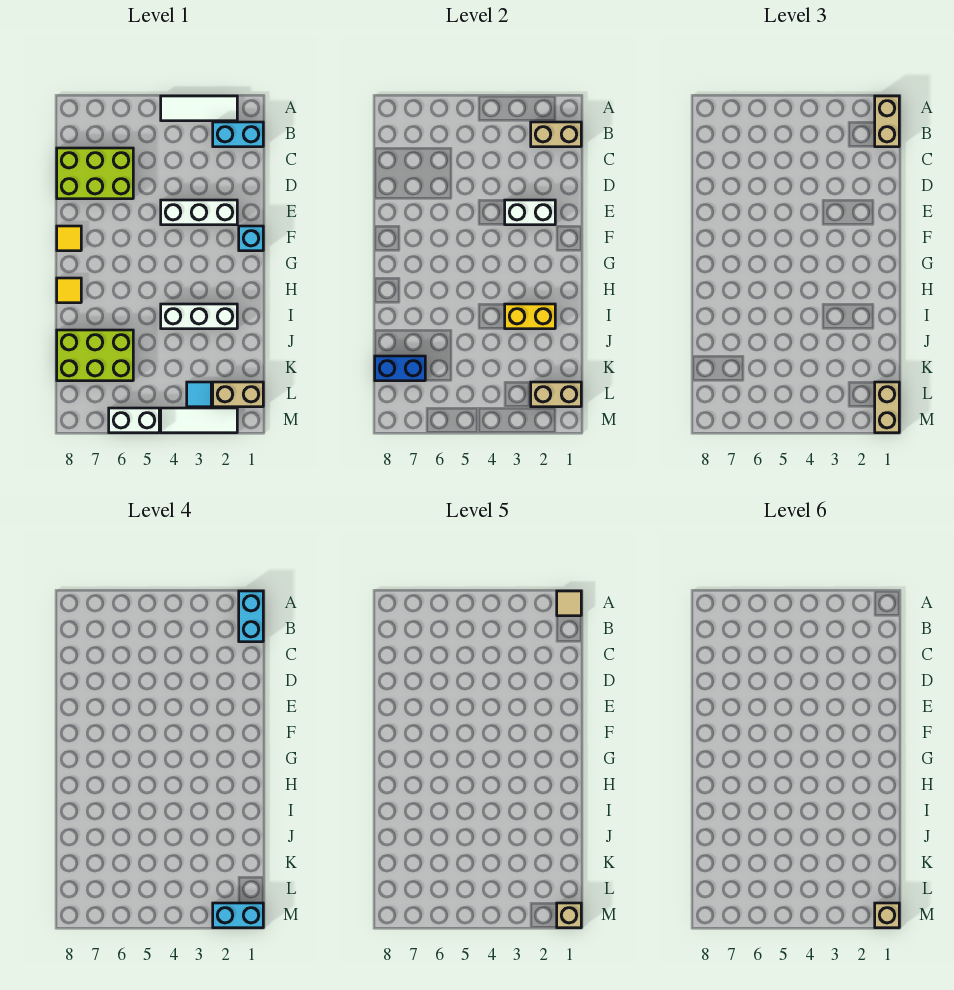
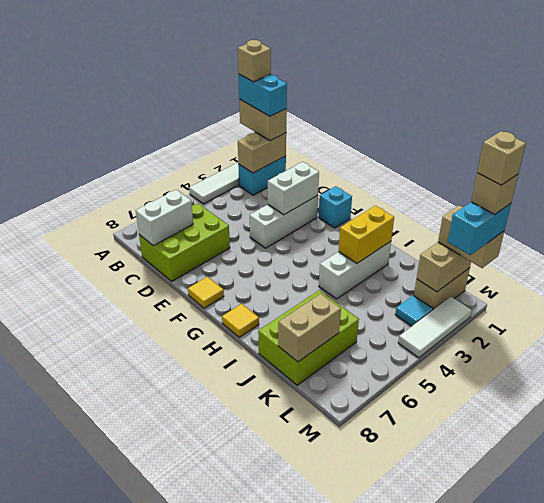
tan 1x1 tile [557,591,581,616] -> tan 1x1 brick [238,40,271,82]
blue 1x2 brick [375,356,425,381] -> tan 1x2 brick [278,294,341,362]
white 1x2 brick [109,408,159,433] -> white 1x2 brick moved to [136,190,193,246]

